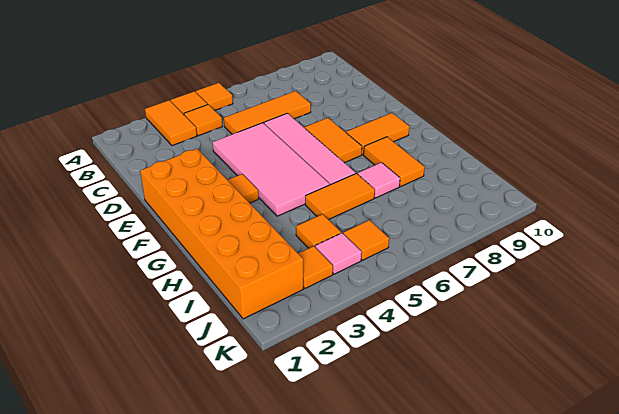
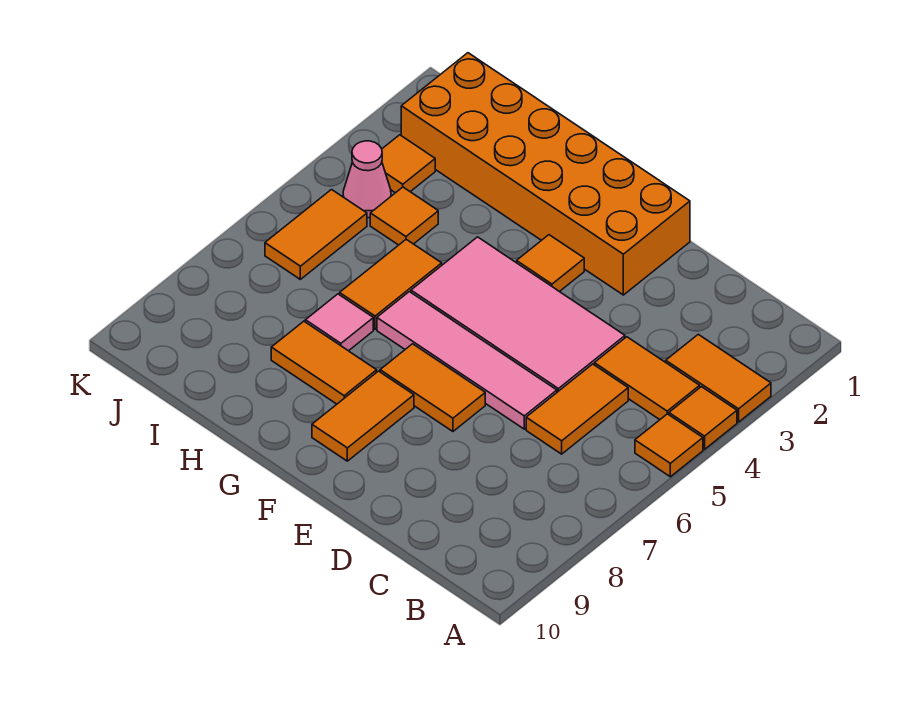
orange 1x1 tile [184,105,222,136] -> orange 1x2 tile [594,337,700,420]
orange 1x3 tile [224,91,311,134] -> orange 1x2 tile [526,364,628,454]
pink 1x1 tile [315,233,362,274] -> pink 1x1 cone [343,141,391,218]
orange 1x1 tile [343,220,389,260] -> orange 1x2 tile [265,190,367,279]

